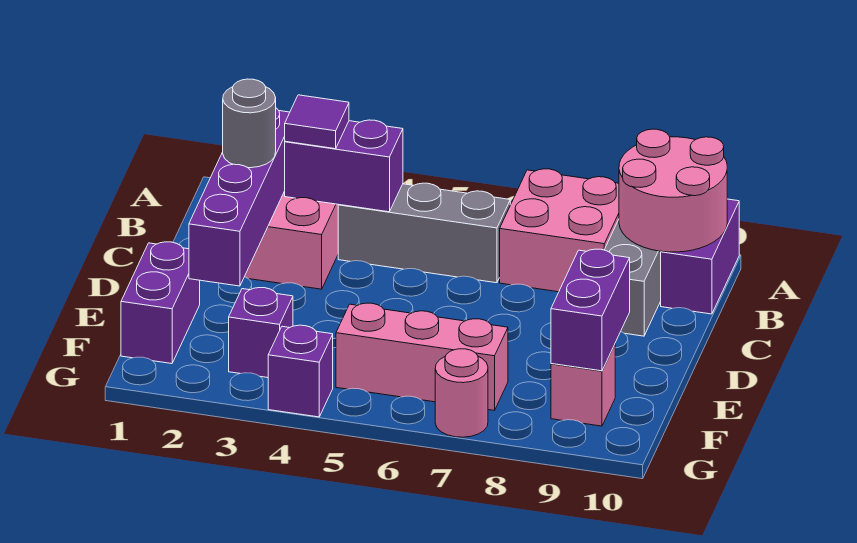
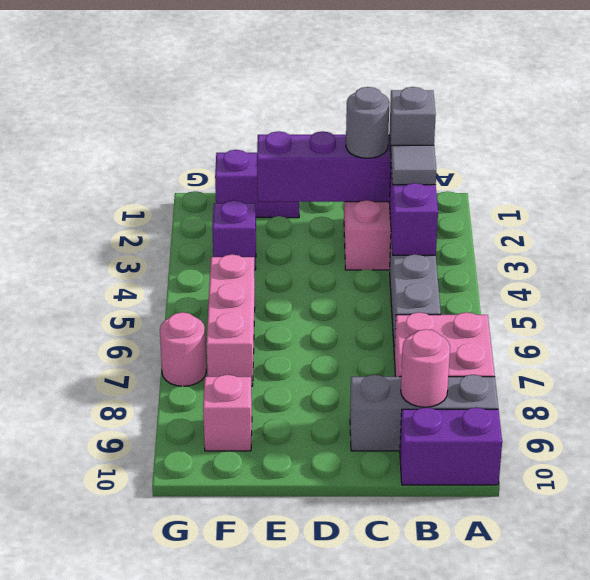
pink 2x2 round brick [619,129,727,252] -> pink 1x1 round brick [401,329,450,407]
none -> grey 1x1 brick [389,87,436,152]
purple 1x1 tile [285,95,349,149] -> grey 1x1 tile [391,145,436,185]
purple 1x2 brick [551,249,630,371] -> none
purple 1x1 brick [268,325,333,417] -> none

